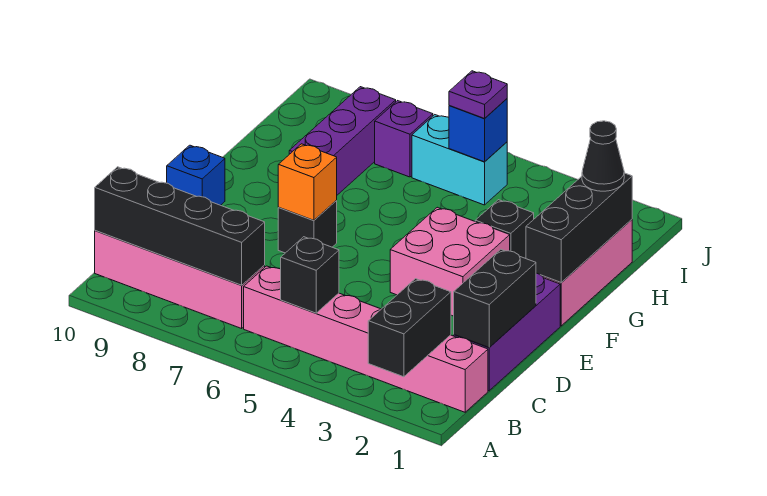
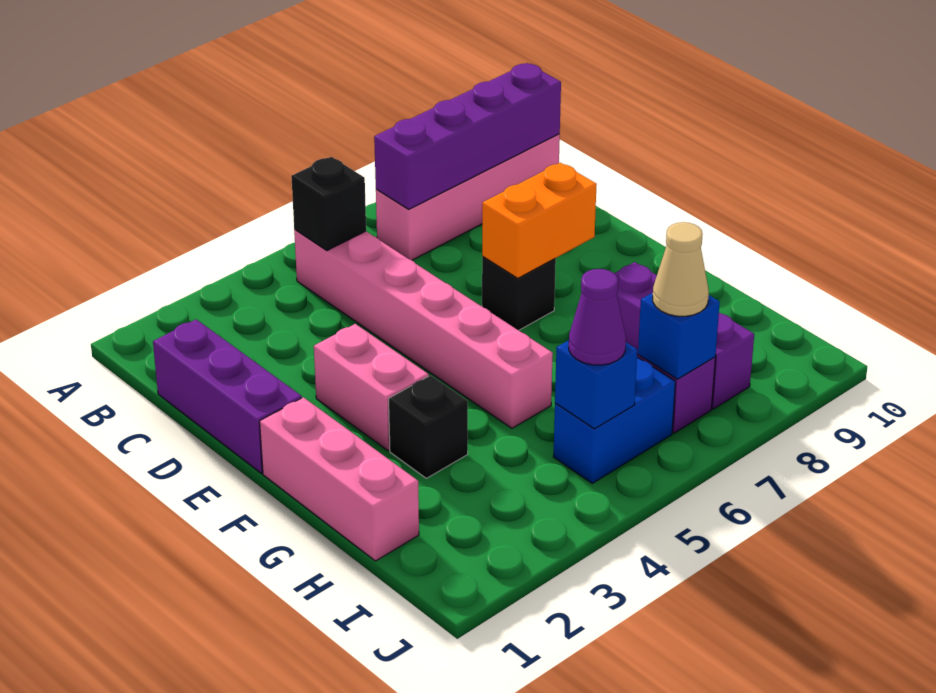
black 1x2 brick [368,279,451,377] -> none
pink 1x6 brick [244,266,488,412] -> pink 1x6 brick turned to [294,229,553,428]
black 1x4 brick [95,167,265,285] -> purple 1x4 brick [374,63,561,209]
black 1x2 brick [454,249,536,347] -> none
pink 2x2 brick [390,207,510,316] -> pink 1x2 brick [314,324,429,451]
orange 1x1 brick [278,144,337,220] -> orange 1x2 brick [482,163,597,278]
blue 1x1 brick [167,145,225,205] -> blue 1x1 brick moved to [638,293,720,379]
black 1x3 brick [526,173,632,283] -> none
black 1x1 cone [582,121,624,191] -> none
cyan 1x2 brick [412,115,507,205] -> blue 1x2 brick [553,357,675,483]
purple 1x1 plate [449,71,507,118] -> purple 1x1 cone [569,269,626,365]
none -> tan 1x1 cone [653,222,709,316]

